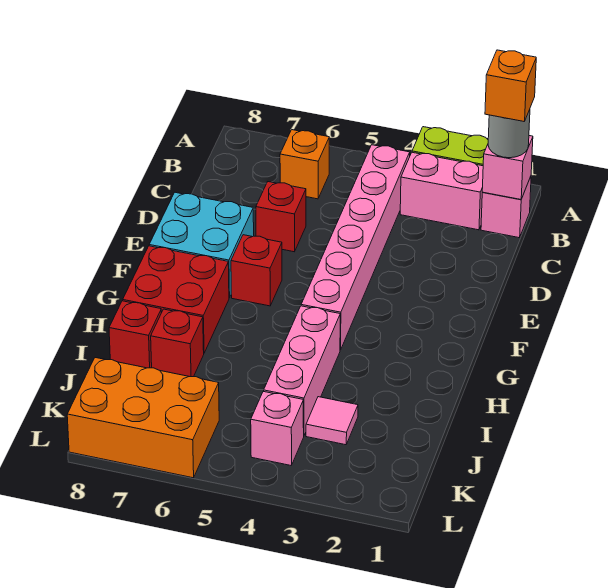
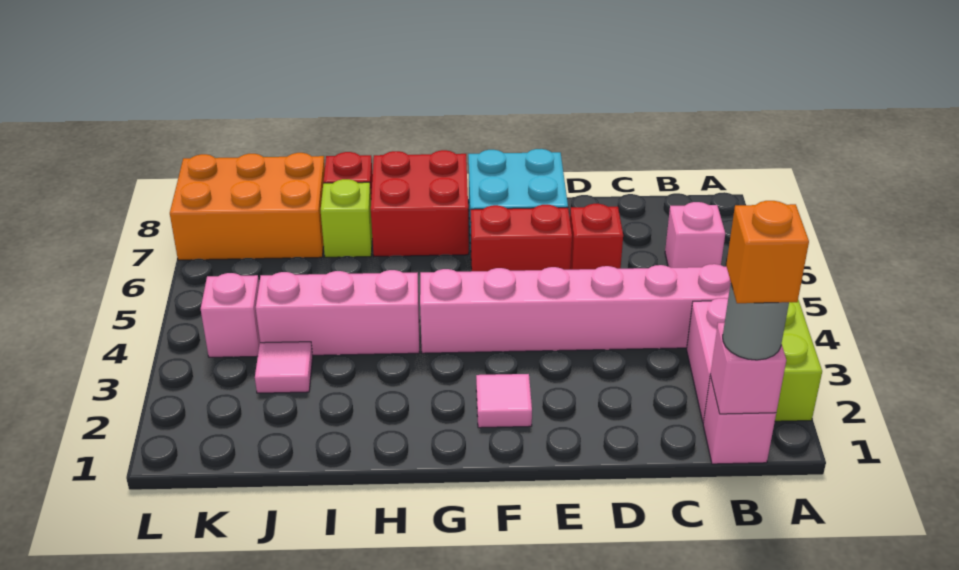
orange 1x1 brick [280,130,329,199] -> pink 1x1 brick [665,202,725,268]
none -> pink 1x1 tile [476,374,532,428]
red 1x1 brick [231,235,282,306] -> red 1x2 brick [471,205,572,271]
red 1x1 brick [151,309,204,377] -> lime 1x1 brick [321,179,372,257]
orange 2x3 brick [67,358,219,478] -> orange 2x3 brick turned to [170,153,325,260]

